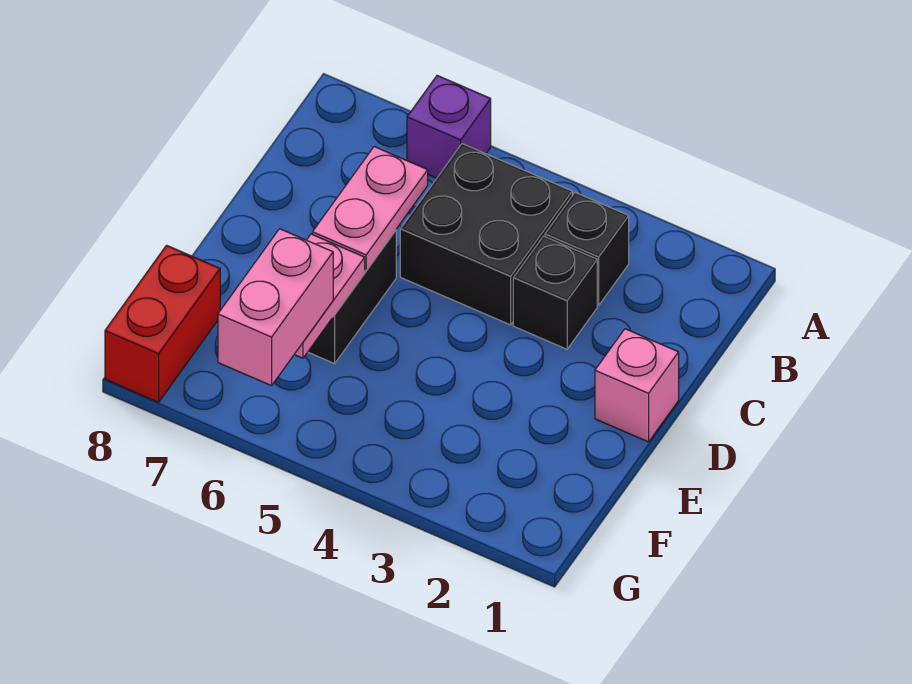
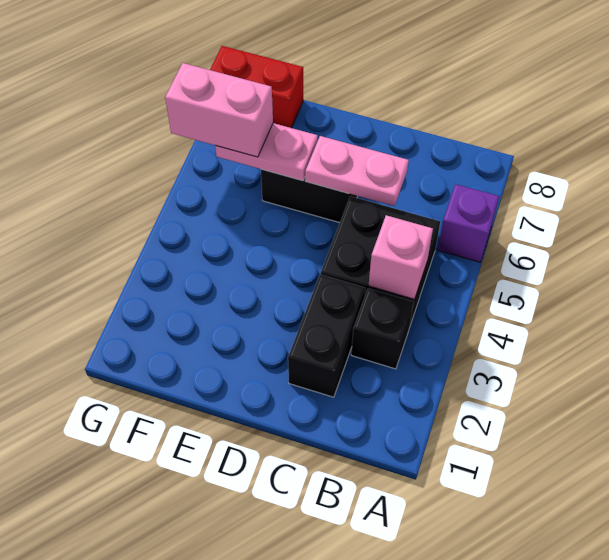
black 1x1 brick [513,236,597,349] -> black 1x2 brick [288,274,365,397]
pink 1x1 brick [595,329,679,442] -> pink 1x1 brick moved to [368,215,433,299]

